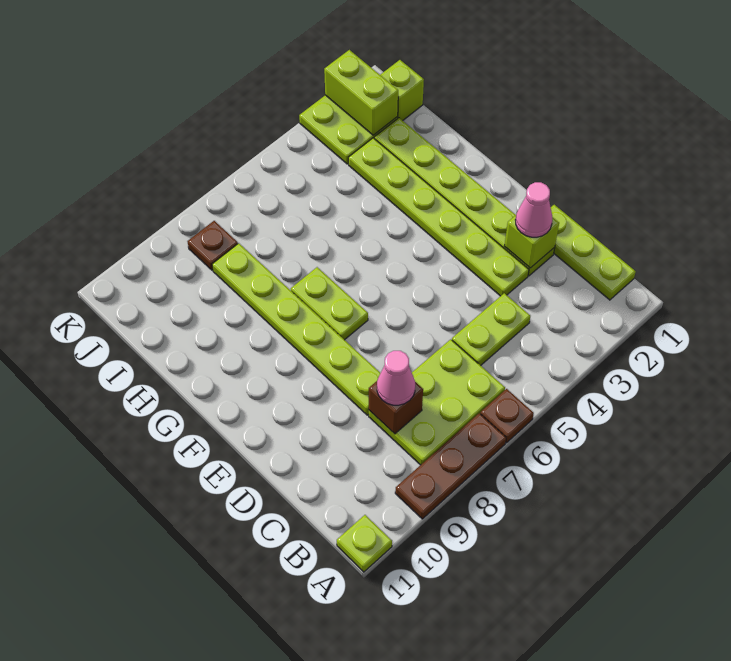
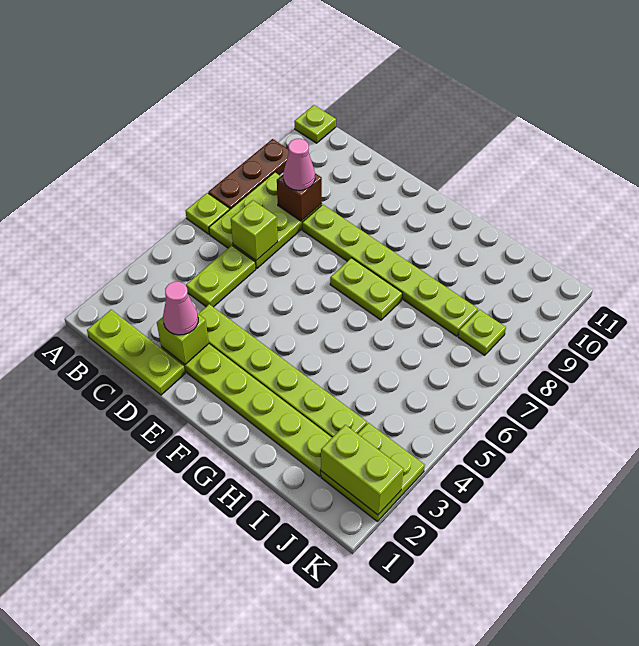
brown 1x1 plate [480,389,534,443] -> lime 1x1 plate [186,193,230,234]
lime 1x1 brick [380,60,424,121] -> lime 1x1 brick moved to [231,200,278,260]
brown 1x1 plate [188,221,238,270] -> lime 1x1 plate [458,310,506,355]

